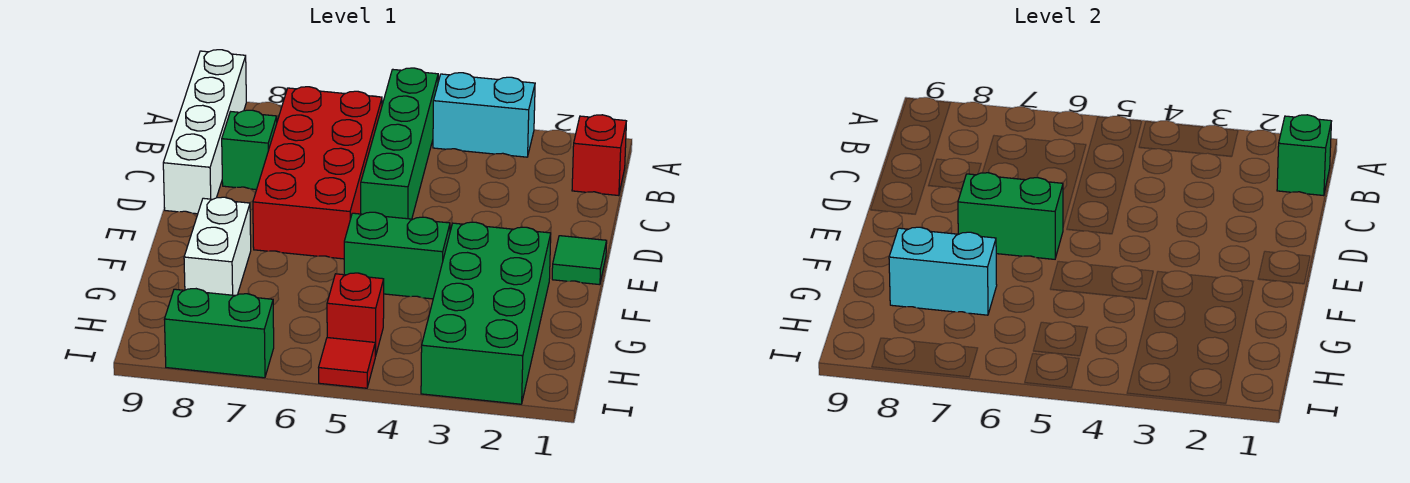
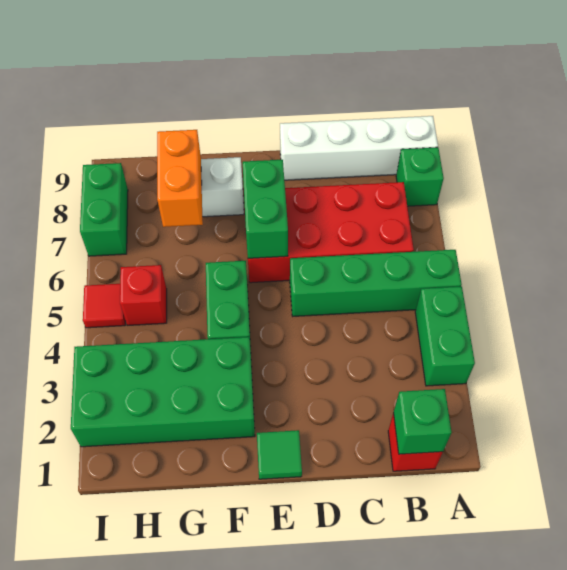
cyan 1x2 brick [433,73,535,157] -> green 1x2 brick [415,286,475,386]
green 1x1 brick [222,110,277,190] -> green 1x1 brick moved to [396,147,444,206]
cyan 1x2 brick [889,227,997,315] -> orange 1x2 brick [157,130,203,227]

